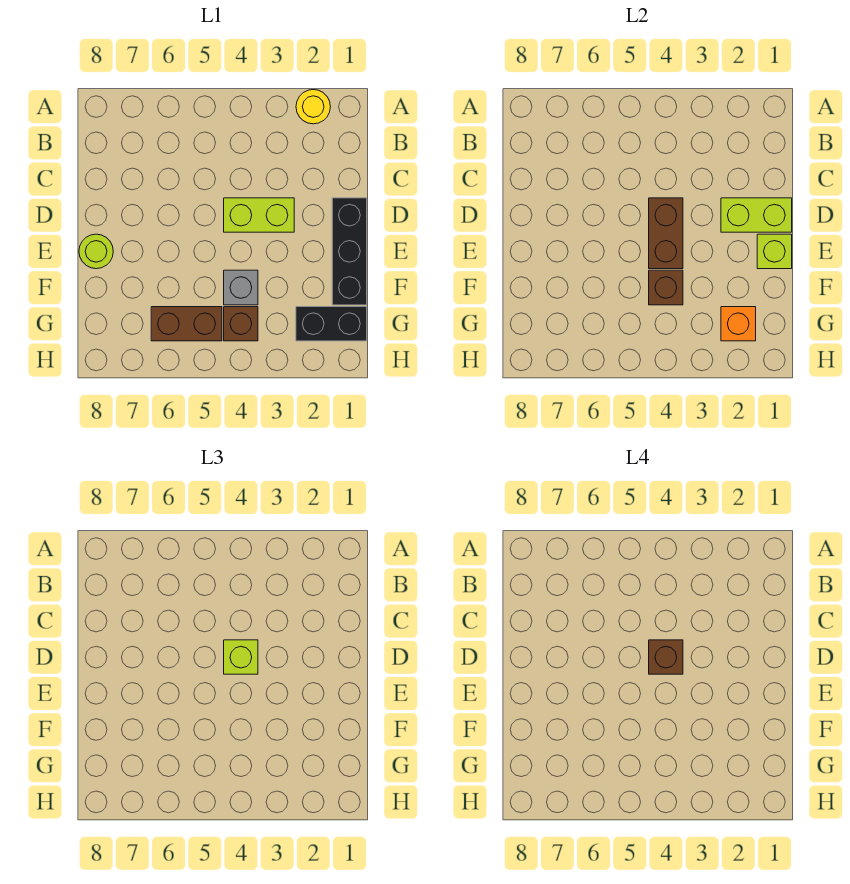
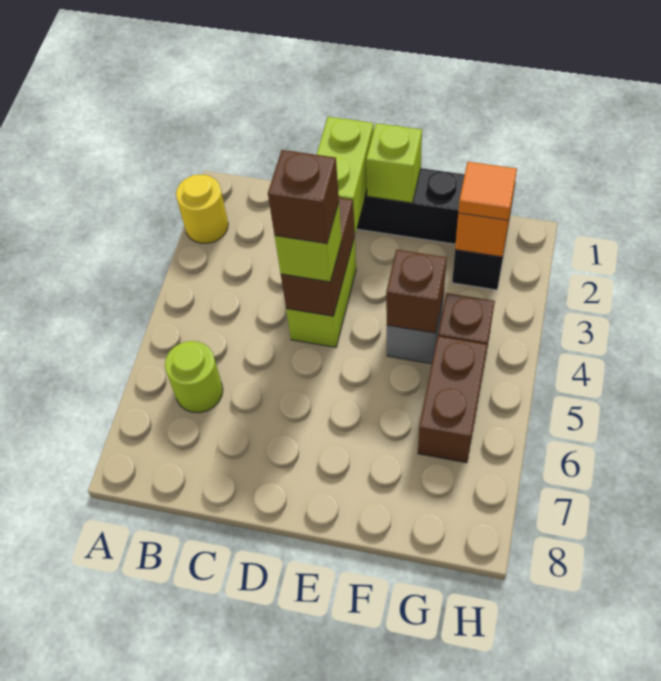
brown 1x2 brick [649,198,683,269] -> brown 1x2 brick turned to [281,198,355,316]
lime 1x1 round brick [79,234,113,269] -> lime 1x1 round brick moved to [165,341,223,413]
none -> orange 1x1 tile [458,162,517,220]

